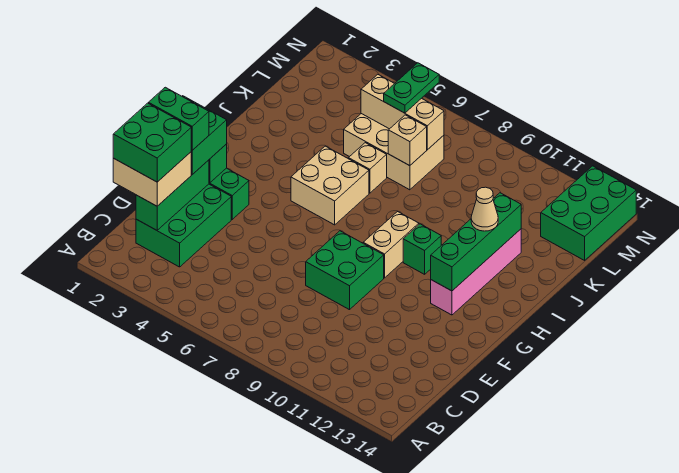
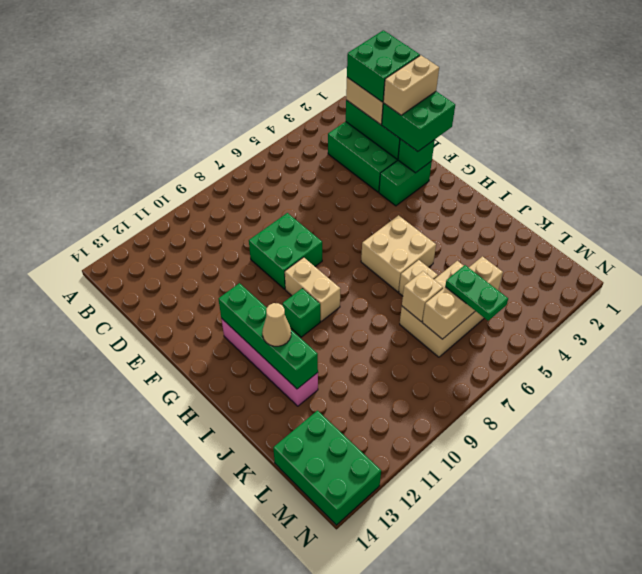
green 1x2 brick [148,87,209,150] -> tan 1x2 brick [383,55,439,115]

